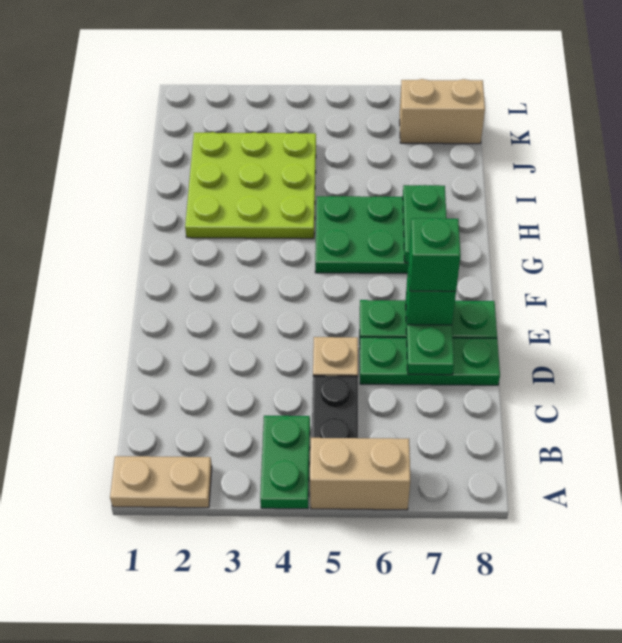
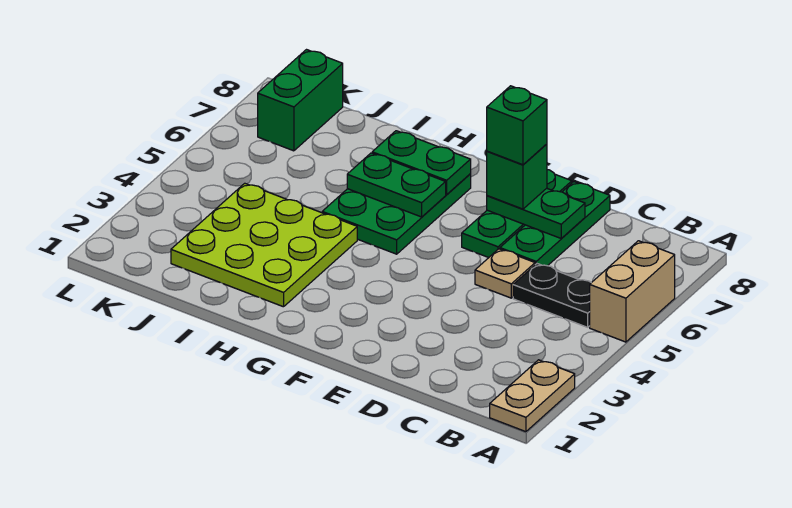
green 1x2 plate [260,416,310,509] -> green 1x2 plate moved to [347,153,446,217]
tan 1x2 brick [400,79,485,144] -> green 1x2 brick [258,50,343,151]

